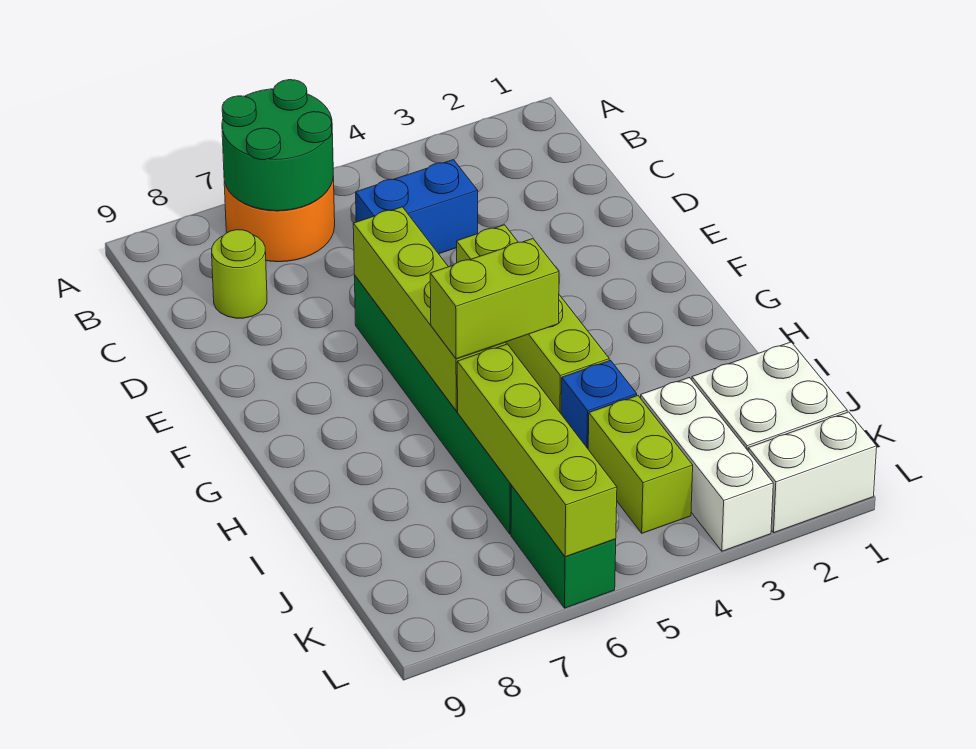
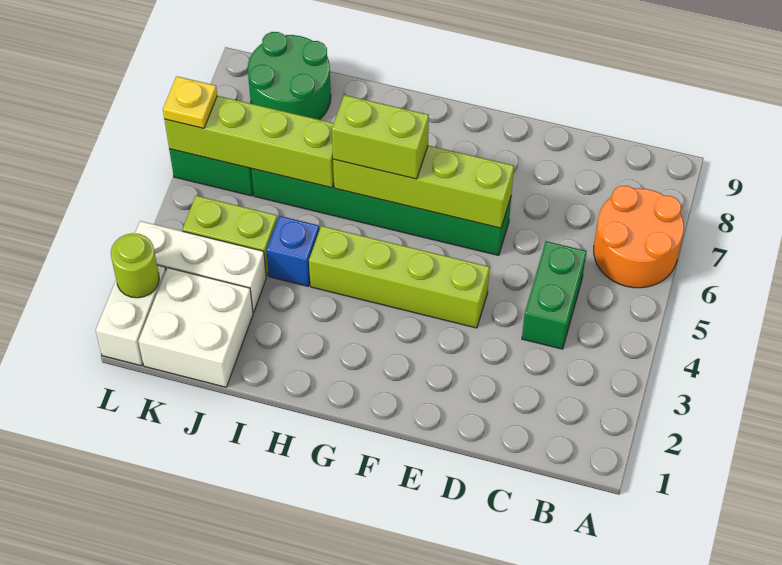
green 2x2 round brick [222,80,333,211] -> green 2x2 round brick moved to [248,32,331,120]
blue 1x2 brick [356,160,478,254] -> green 1x2 brick [522,241,586,349]
lime 1x1 round brick [212,230,267,318] -> lime 1x1 round brick moved to [111,233,159,298]
lime 1x2 brick [430,239,559,359] -> lime 1x2 brick turned to [332,95,429,179]
none -> yellow 1x1 plate [163,76,217,128]

